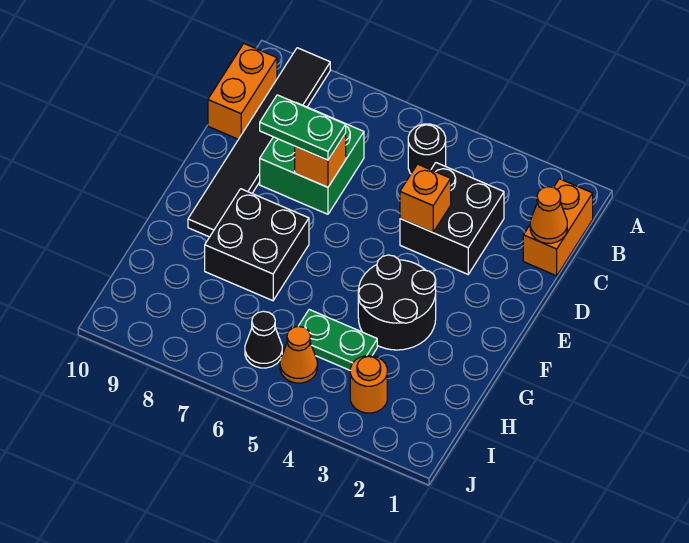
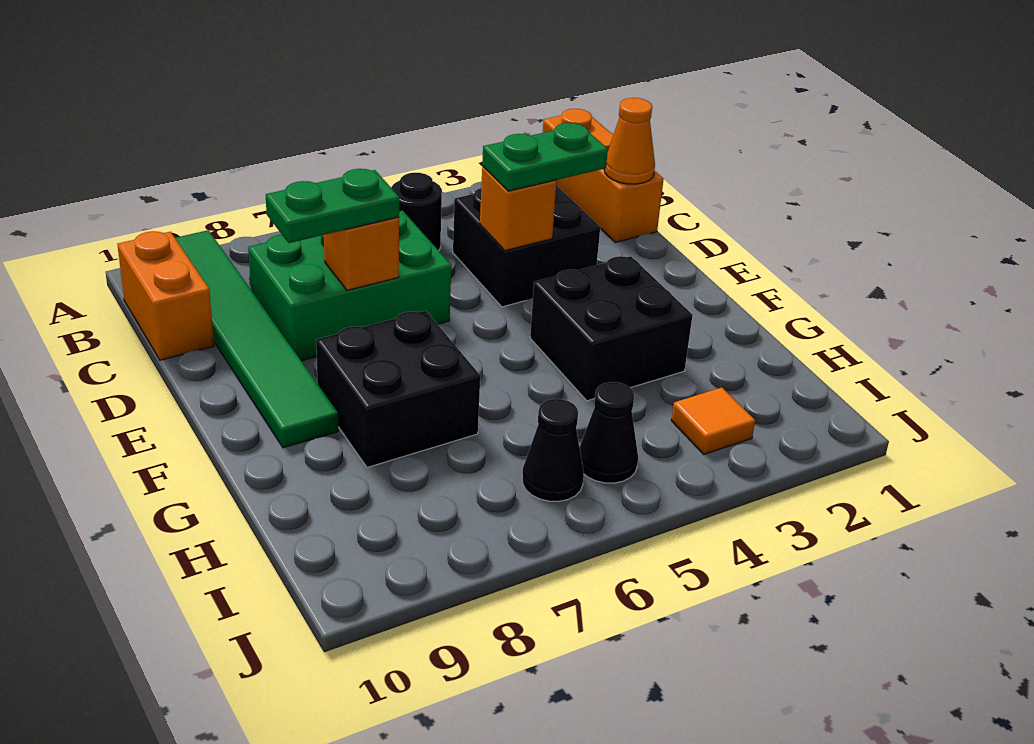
black 1x6 tile [188,48,330,237] -> green 1x6 tile [175,230,338,448]
orange 1x2 brick [523,179,593,276] -> orange 1x3 brick [543,109,663,243]
green 2x2 brick [260,103,364,214] -> green 2x3 brick [248,211,451,361]
black 2x2 round brick [358,255,436,350] -> black 2x2 brick [530,256,693,401]
green 1x2 plate [299,310,377,370] -> green 1x2 plate moved to [482,123,608,191]
orange 1x1 round brick [350,356,387,413] -> orange 1x1 tile [671,387,755,454]
orange 1x1 cone [280,326,317,383] -> black 1x1 cone [580,382,638,483]

